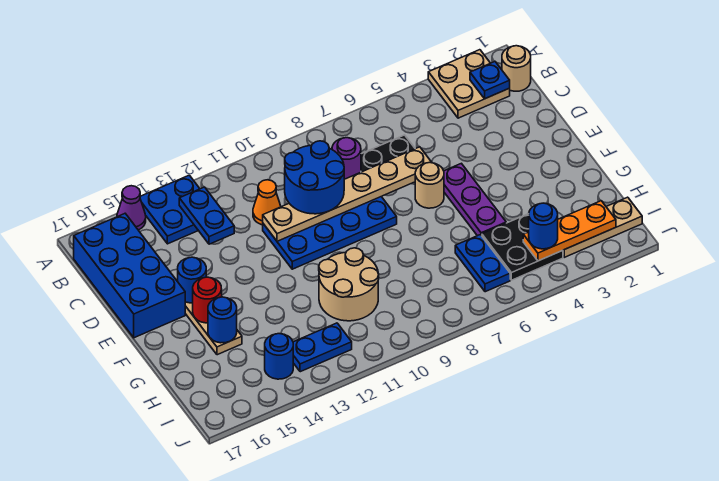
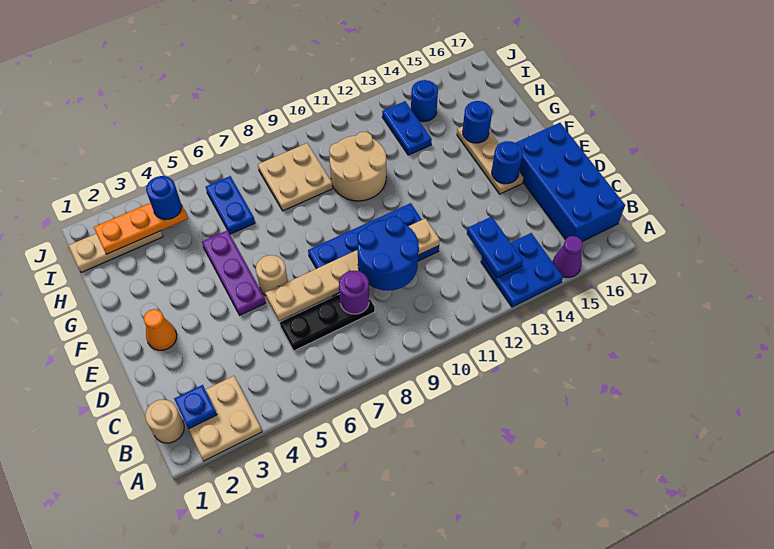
orange 1x1 cone [253,180,281,225] -> orange 1x1 cone moved to [144,309,177,350]
red 1x1 round brick [193,277,222,323] -> none
black 2x2 plate [482,214,563,280] -> none
none -> tan 2x2 plate [258,143,333,211]
blue 1x2 plate [293,323,352,372] -> blue 1x2 plate turned to [382,101,432,155]

